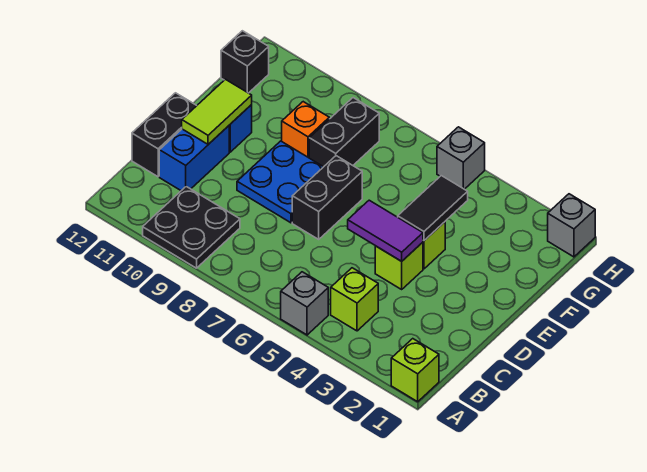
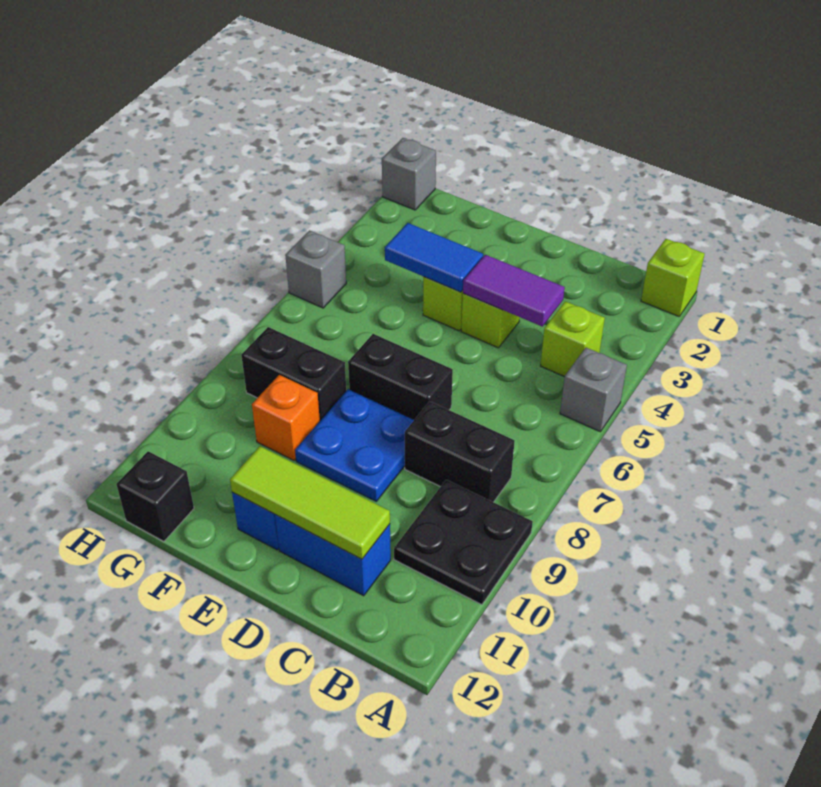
black 1x2 brick [132,93,197,177] -> black 1x2 brick moved to [405,401,515,502]
purple 1x2 tile [348,200,423,261] -> purple 1x2 tile turned to [463,255,565,327]
lime 1x2 tile [182,79,252,144] -> lime 1x3 tile [230,446,390,559]
black 1x2 tile [398,176,468,241] -> blue 1x2 tile [385,223,483,292]

